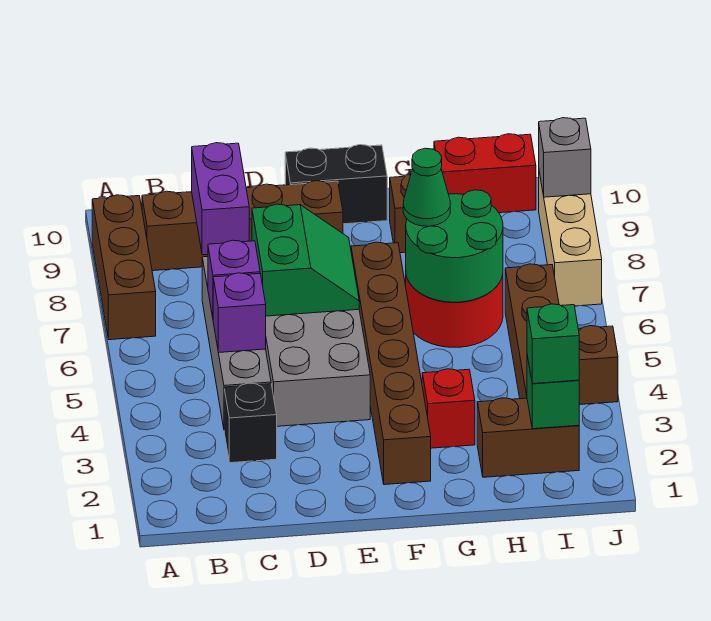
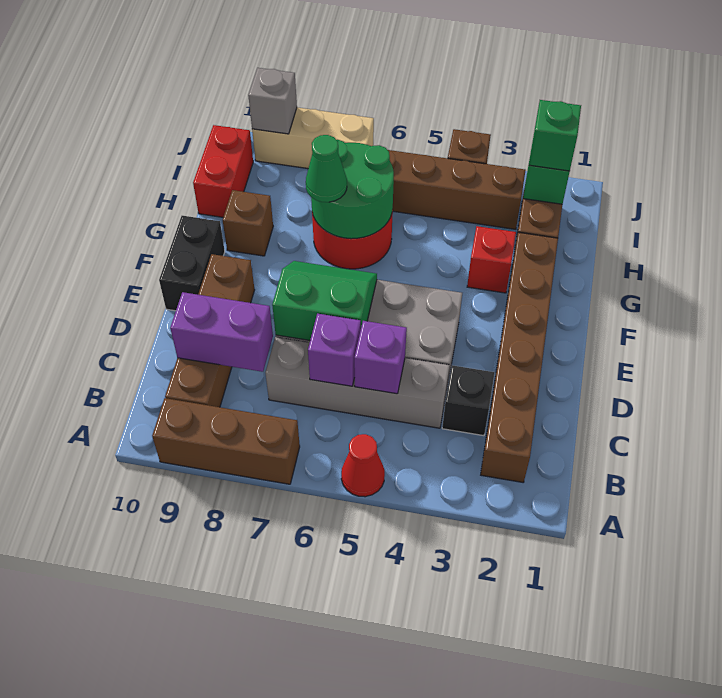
none -> red 1x1 cone [341,434,385,497]
brown 1x6 brick [351,242,431,485] -> brown 1x6 brick turned to [481,232,558,482]

